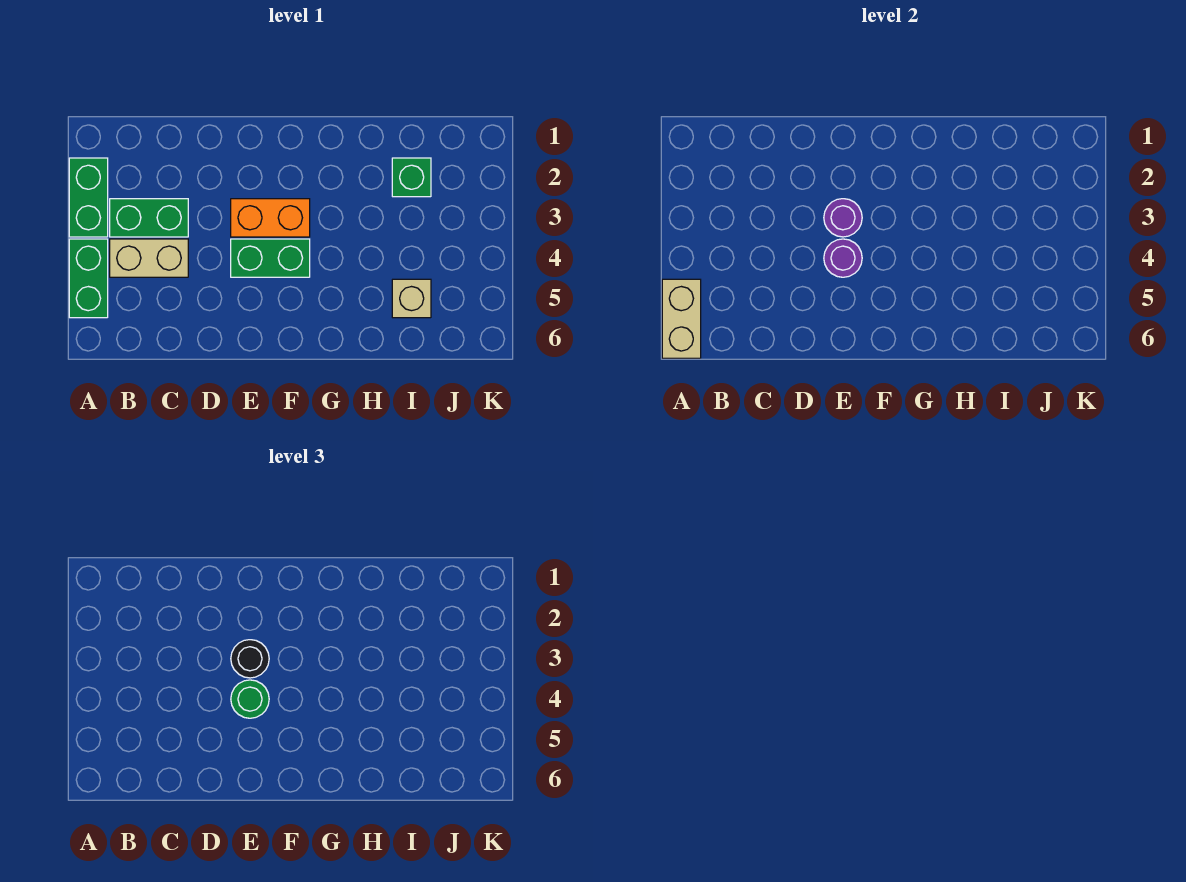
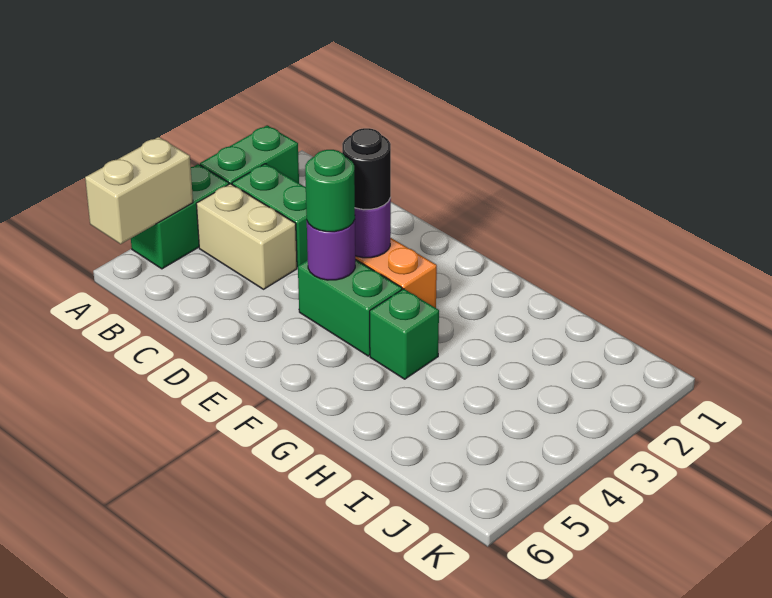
green 1x1 brick [392,158,431,197] -> green 1x1 brick moved to [370,289,439,379]
tan 1x1 brick [392,279,431,318] -> none

